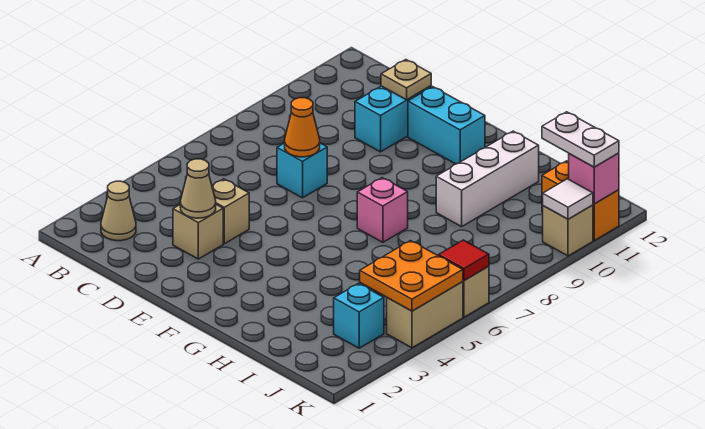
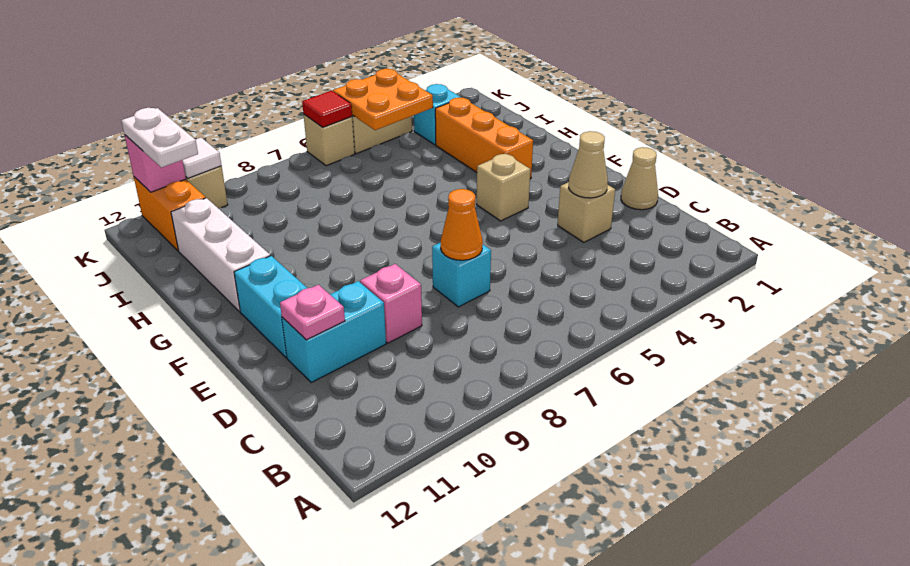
tan 1x1 cone [101,181,136,241] -> tan 1x1 cone moved to [621,147,658,210]
tan 1x1 brick [212,179,249,244] -> tan 1x1 brick moved to [477,154,530,221]
tan 1x1 plate [381,60,431,100] -> pink 1x1 plate [280,285,345,340]
none -> orange 1x3 brick [435,98,533,179]
pink 1x1 brick [357,178,408,242] -> pink 1x1 brick moved to [360,264,422,343]
white 1x3 brick [436,131,539,227] -> white 1x3 brick turned to [171,198,270,312]

